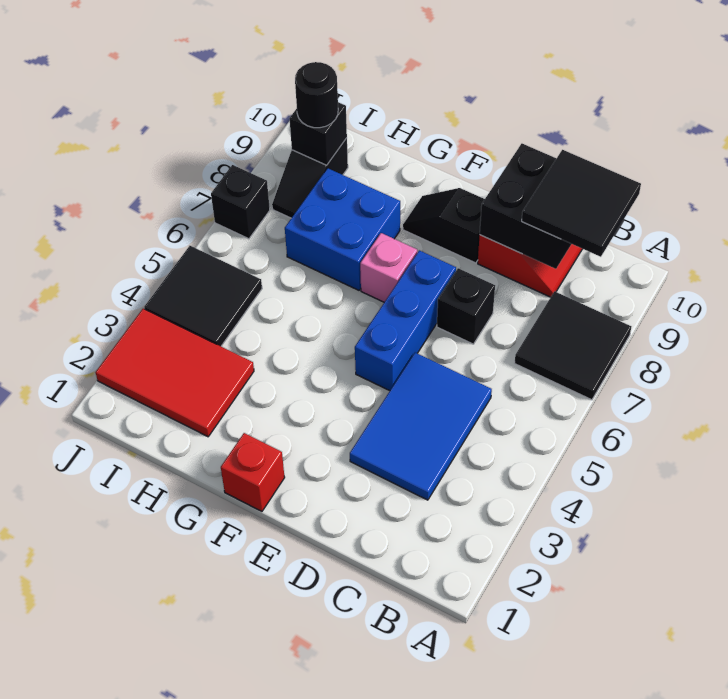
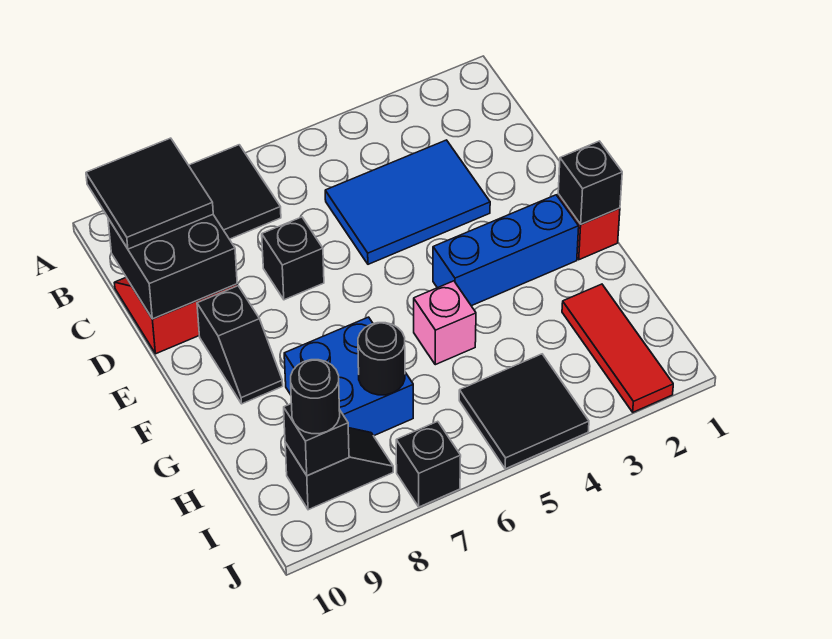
blue 1x3 brick [355,250,456,391] -> blue 1x3 brick moved to [433,195,579,306]
none -> black 1x1 brick [558,141,622,224]
pink 1x1 brick [360,233,417,302] -> pink 1x1 brick moved to [414,281,476,365]
red 2x3 tile [96,309,254,437] -> red 1x3 tile [562,284,673,412]
none -> black 1x1 round brick [358,323,405,395]

